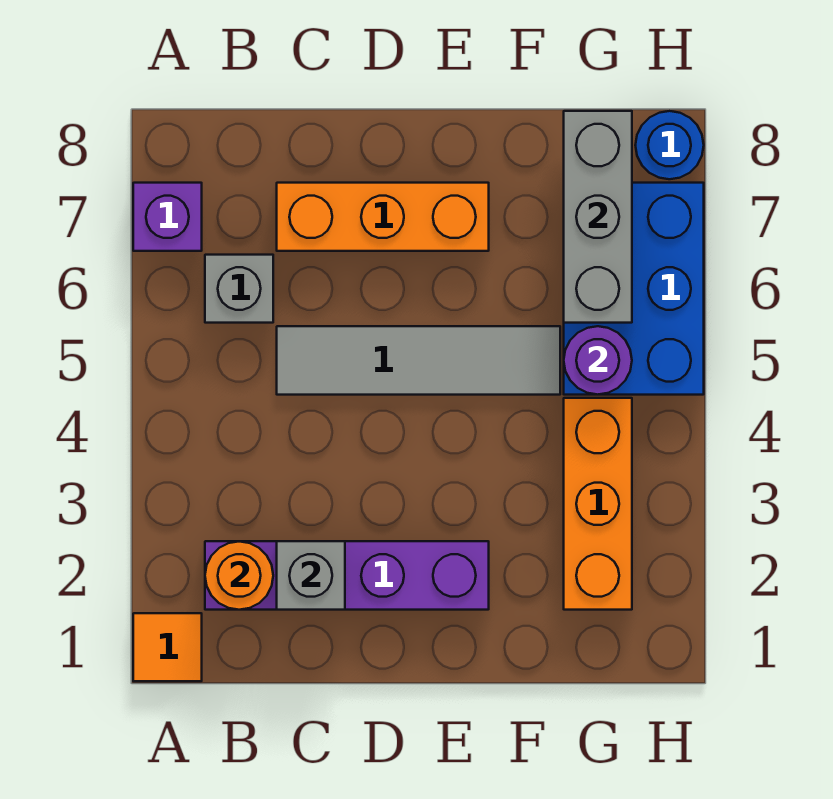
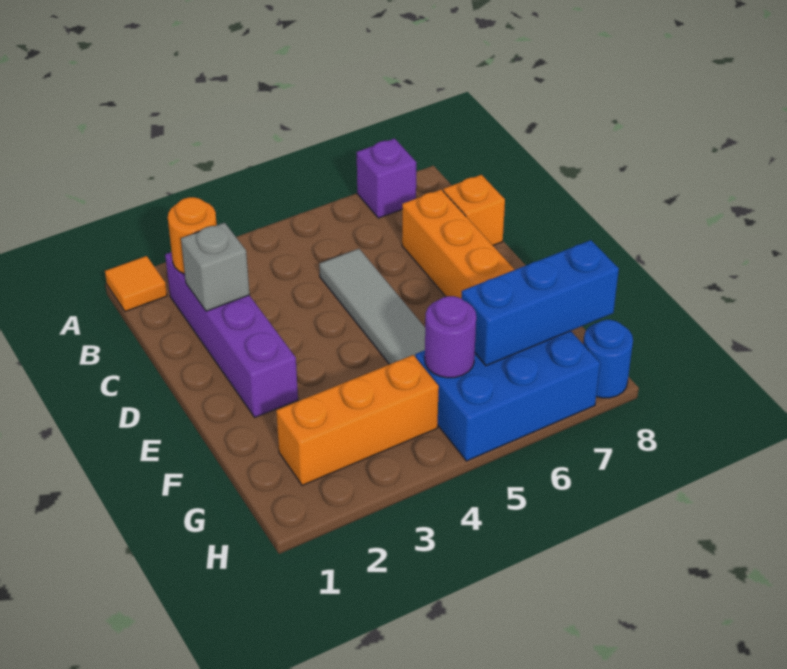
grey 1x1 brick [205,255,273,323] -> none
none -> orange 1x1 brick [443,175,505,245]
grey 1x3 brick [564,111,632,323] -> blue 1x3 brick [461,240,619,366]

